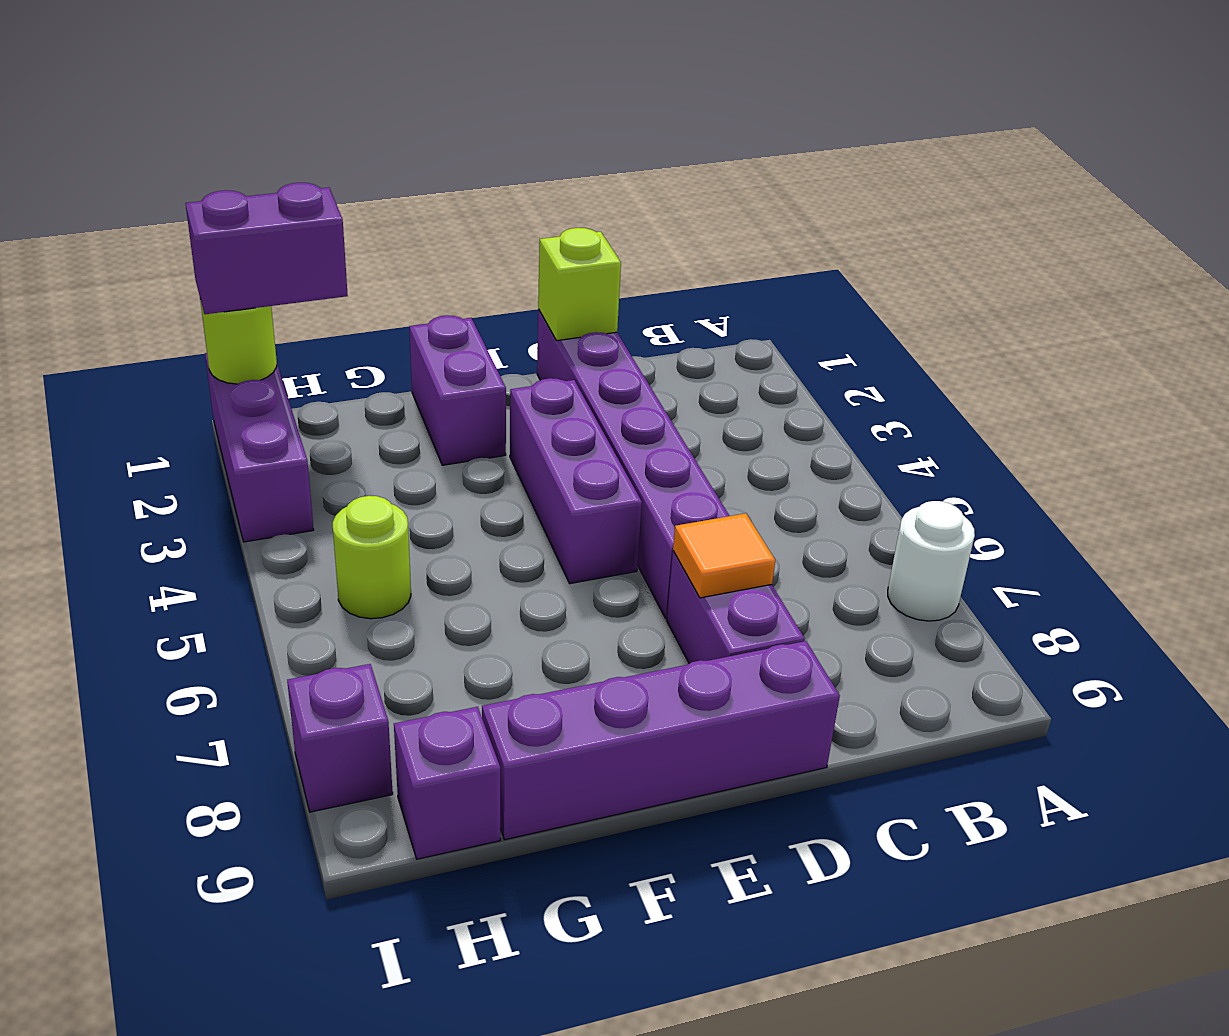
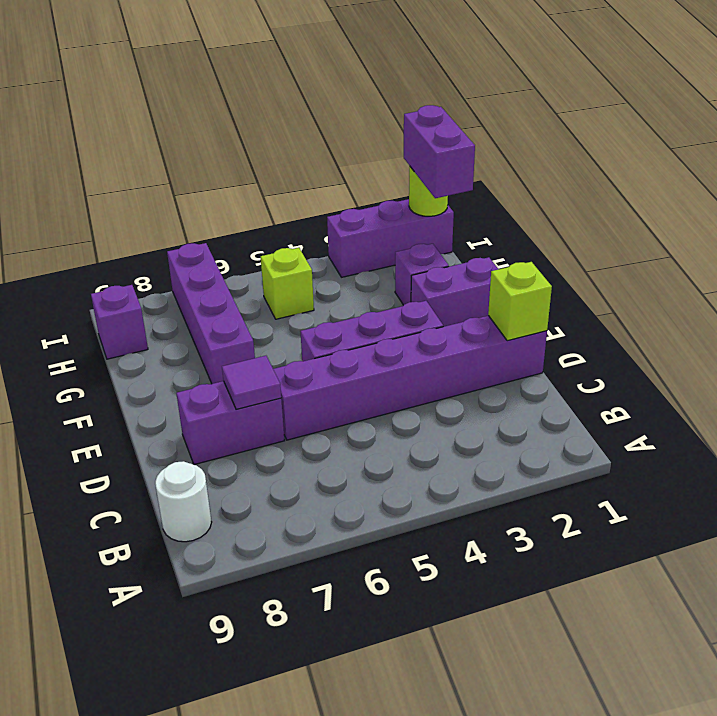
white 1x1 round brick [888,501,975,621] -> white 1x1 round brick moved to [155,461,212,542]
orange 1x1 tile [673,513,775,598] -> purple 1x1 tile [222,356,281,409]
purple 1x4 brick [482,641,840,840] -> purple 1x4 brick moved to [167,243,255,384]
lime 1x1 round brick [333,496,411,619] -> lime 1x1 brick [261,248,314,319]
purple 1x1 brick [287,664,393,812] -> purple 1x1 brick moved to [395,244,449,305]

